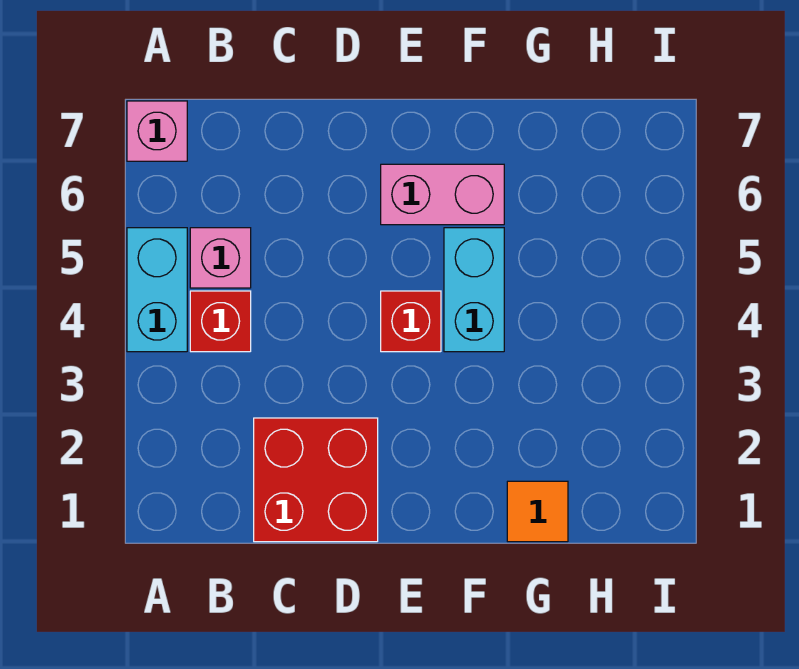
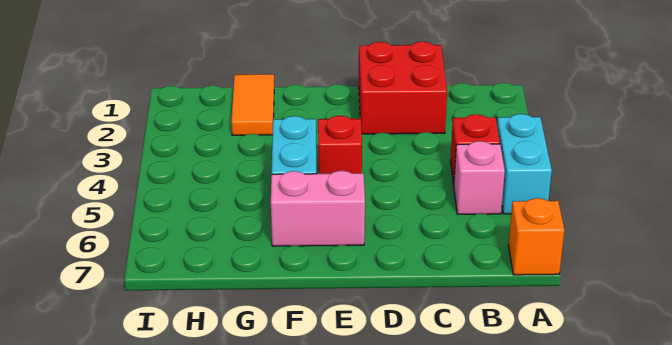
pink 1x1 brick [127,101,187,161] -> orange 1x1 brick [508,198,565,275]
orange 1x1 tile [507,481,568,542] -> orange 1x2 tile [231,74,274,135]

